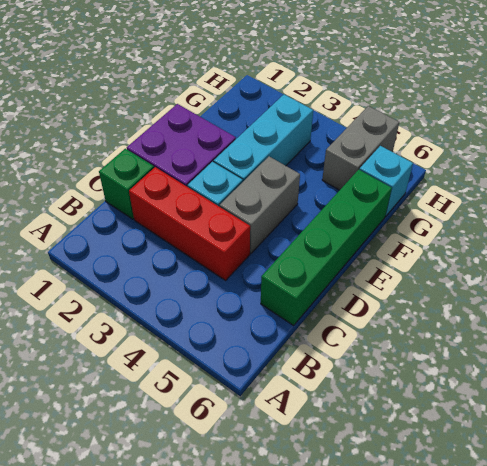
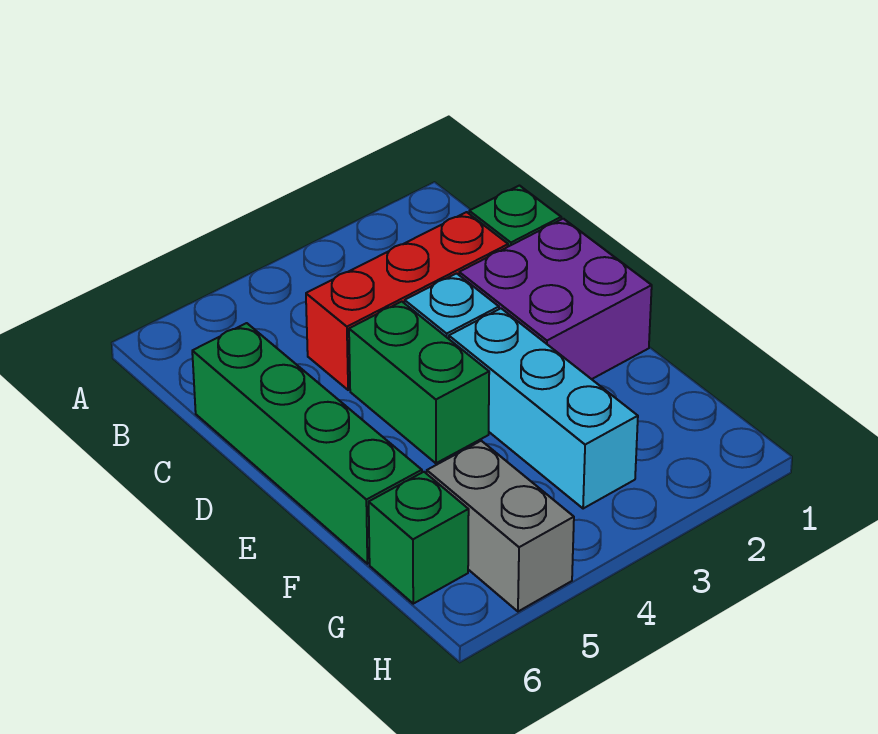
grey 1x2 brick [220,156,300,253] -> green 1x2 brick [349,302,489,463]
cyan 1x1 brick [359,146,413,216] -> green 1x1 brick [369,472,469,604]

